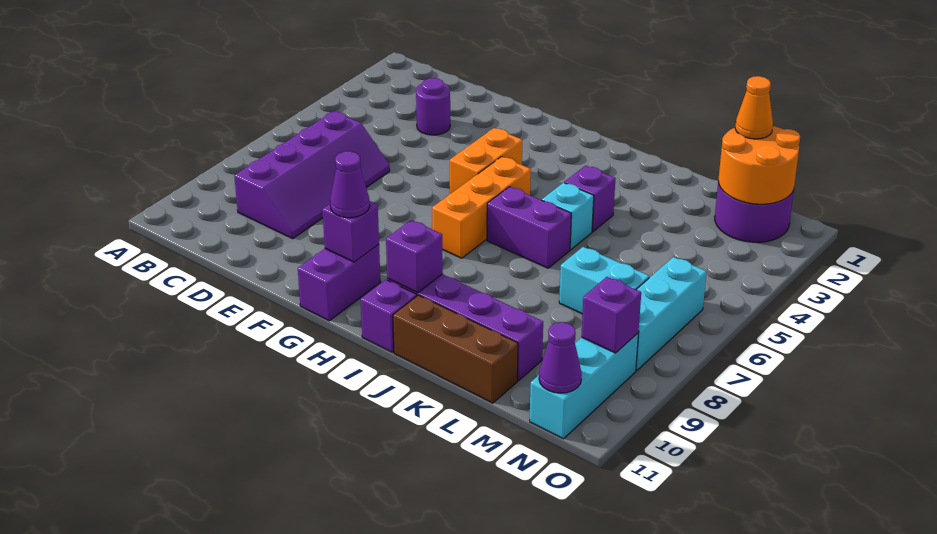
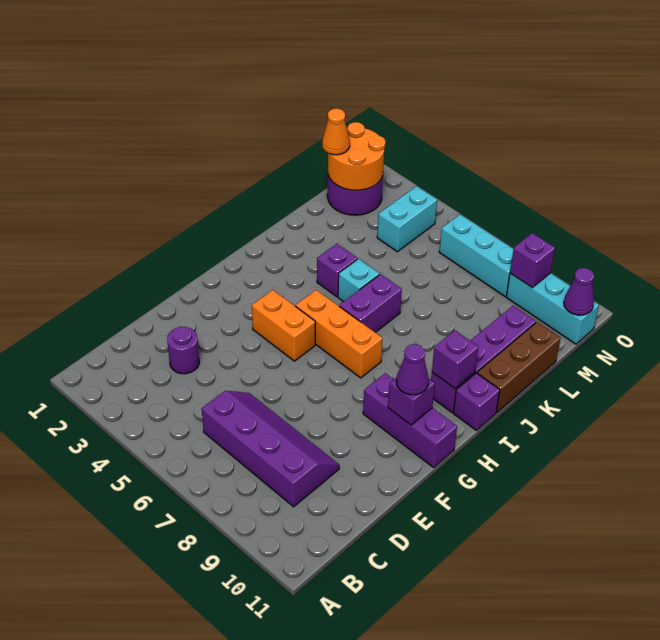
purple 1x2 brick [298,245,381,321] -> purple 1x3 brick [363,373,457,467]
cyan 1x2 brick [559,247,649,314] -> cyan 1x2 brick moved to [377,186,437,252]

